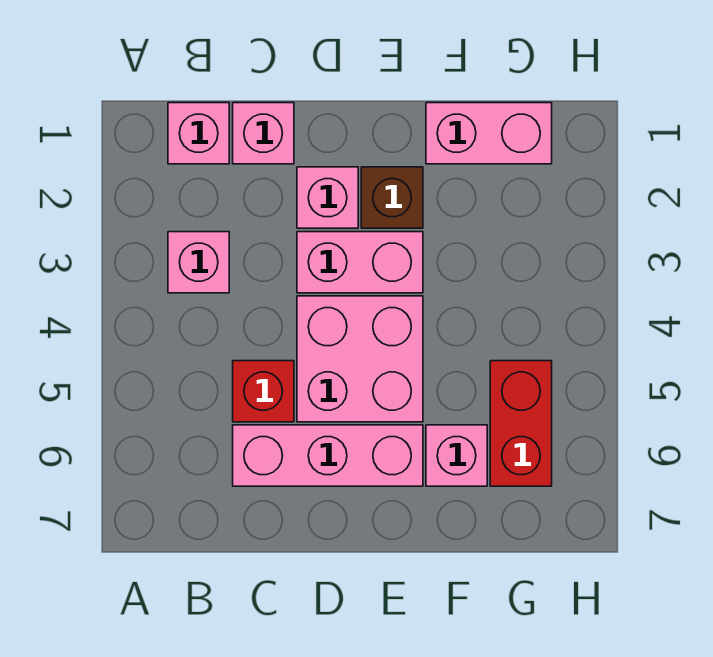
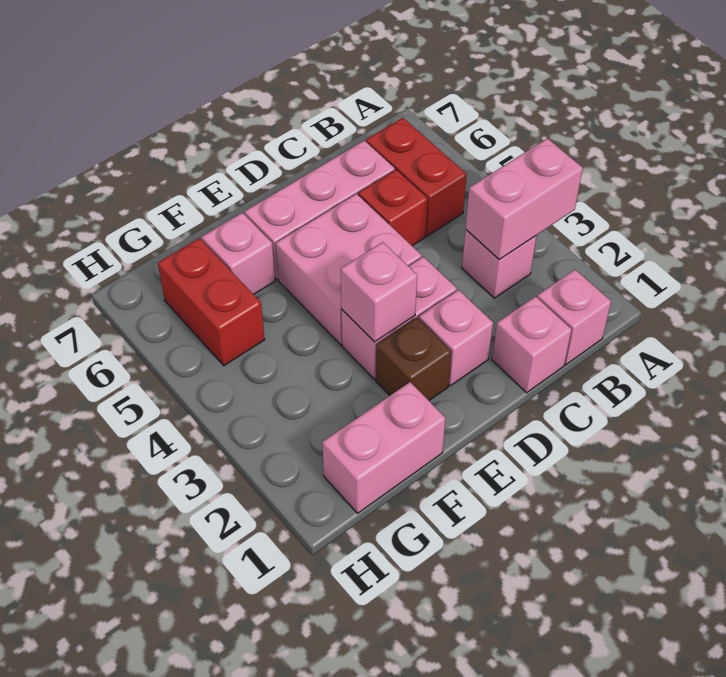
none -> pink 1x2 brick [466,138,583,260]
none -> red 1x2 brick [366,118,467,236]
none -> pink 1x1 brick [341,242,417,342]

